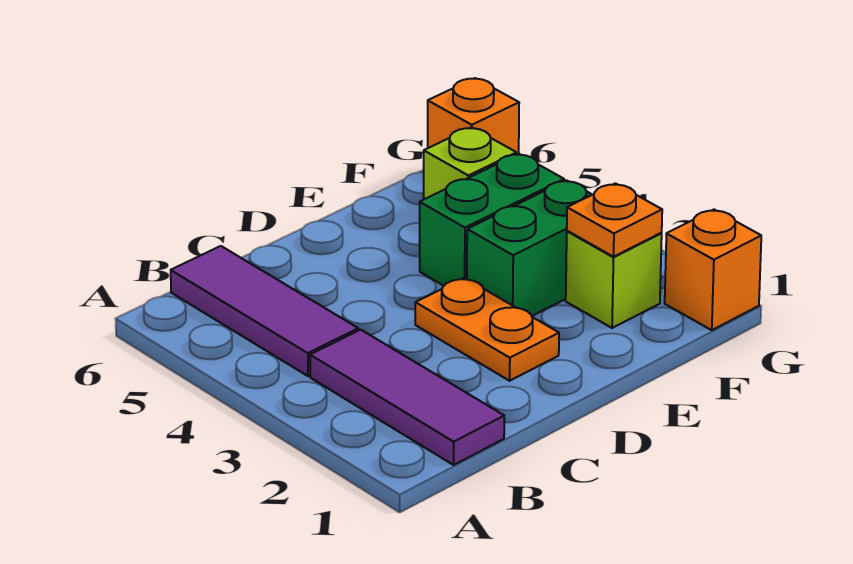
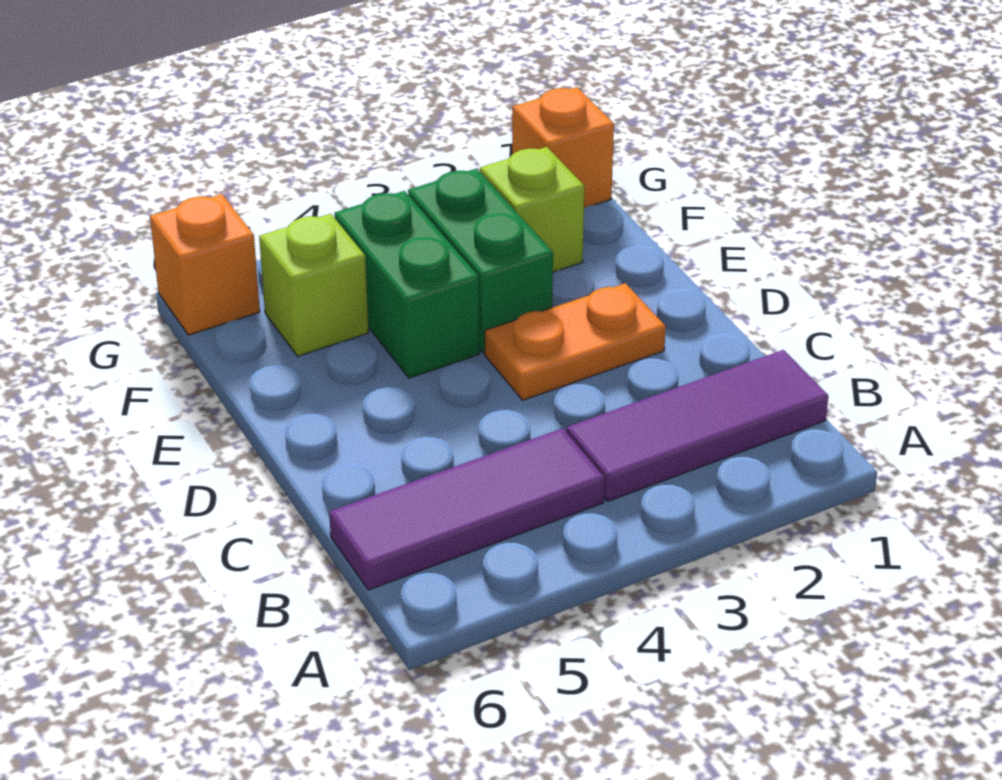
orange 1x1 plate [567,183,662,257] -> none

